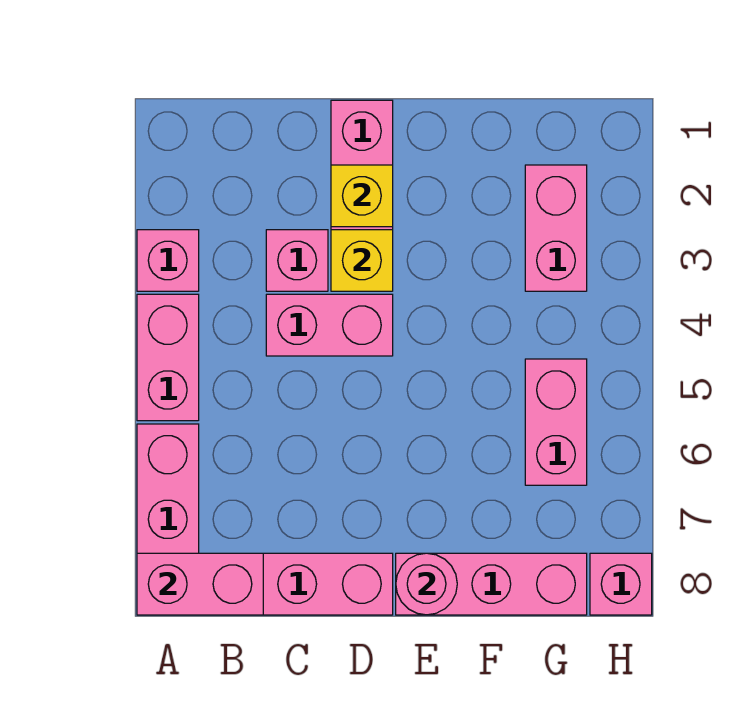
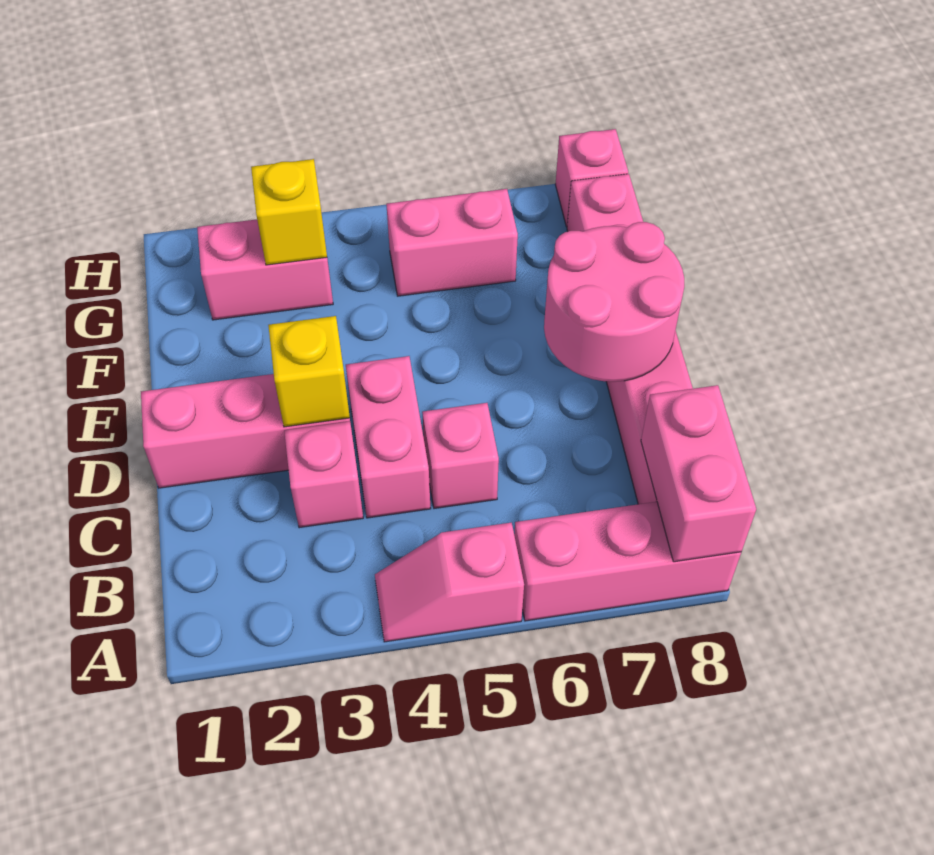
pink 1x1 brick [137,230,199,291] -> pink 1x1 brick moved to [422,403,499,508]
pink 1x2 brick [137,294,199,421] -> pink 1x2 slope [375,523,524,642]
yellow 1x1 brick [331,165,393,227] -> yellow 1x1 brick moved to [251,159,327,265]
pink 1x1 round brick [396,553,457,615] -> pink 2x2 round brick [544,222,684,382]

